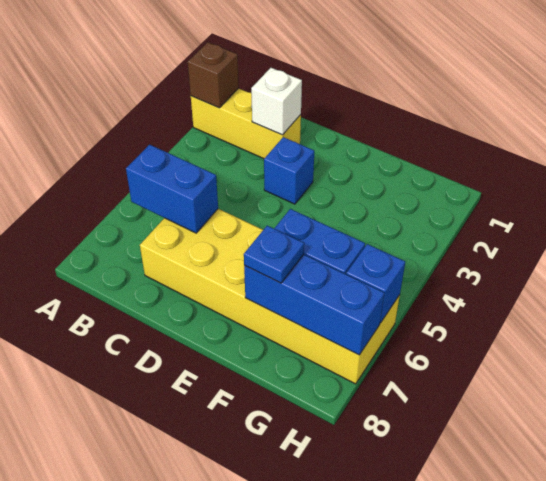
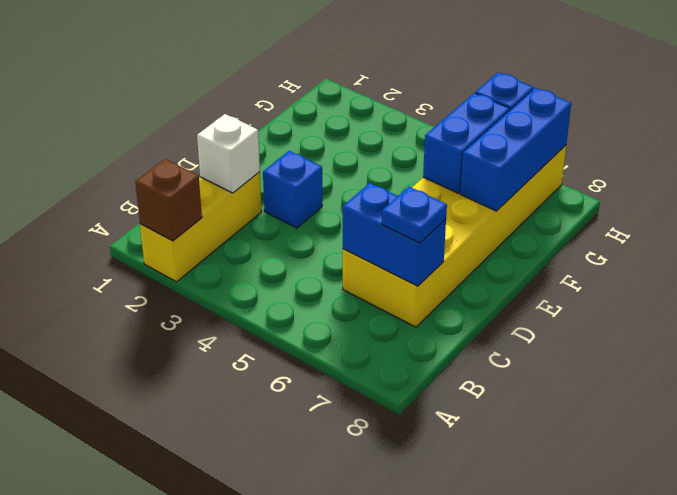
blue 1x2 brick [126,145,218,233] -> blue 1x2 brick turned to [343,183,446,286]
blue 1x1 plate [244,226,304,283] -> blue 1x1 plate moved to [382,187,447,243]

